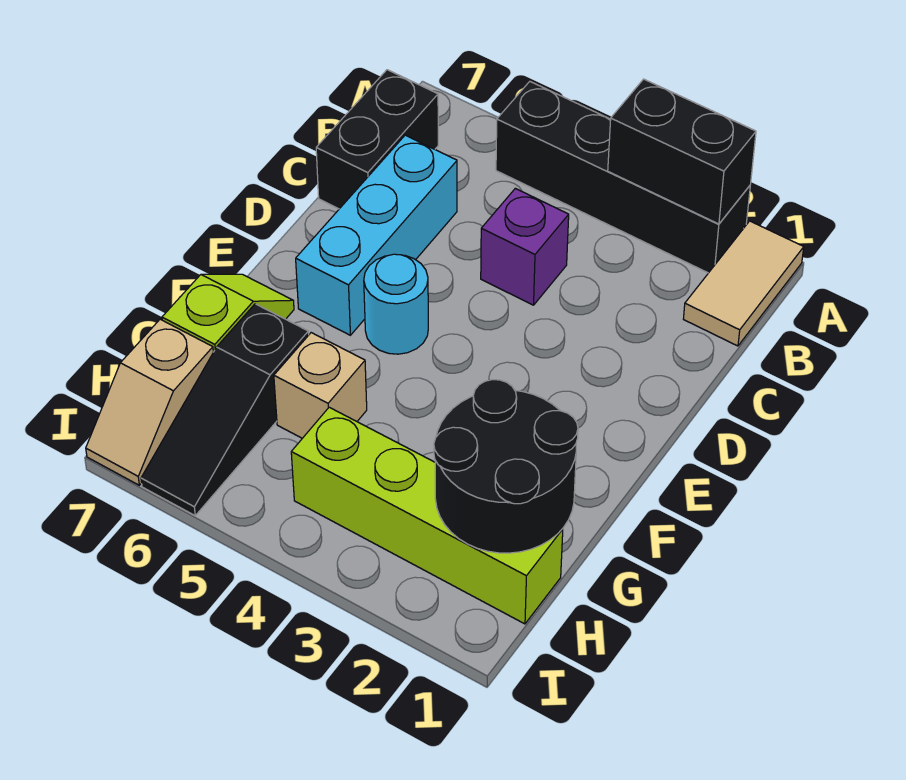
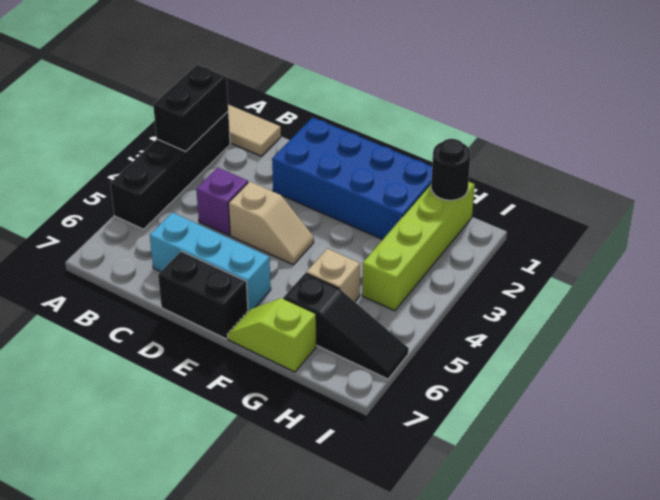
black 1x2 brick [316,70,438,209] -> black 1x2 brick moved to [158,251,248,339]
none -> blue 2x4 brick [272,117,432,239]
cyan 1x1 round brick [364,254,428,354] -> none
black 2x2 round brick [434,380,578,553] -> black 1x1 round brick [431,139,471,200]
tan 1x2 slope [86,319,213,485] -> tan 1x2 slope moved to [228,181,314,265]

